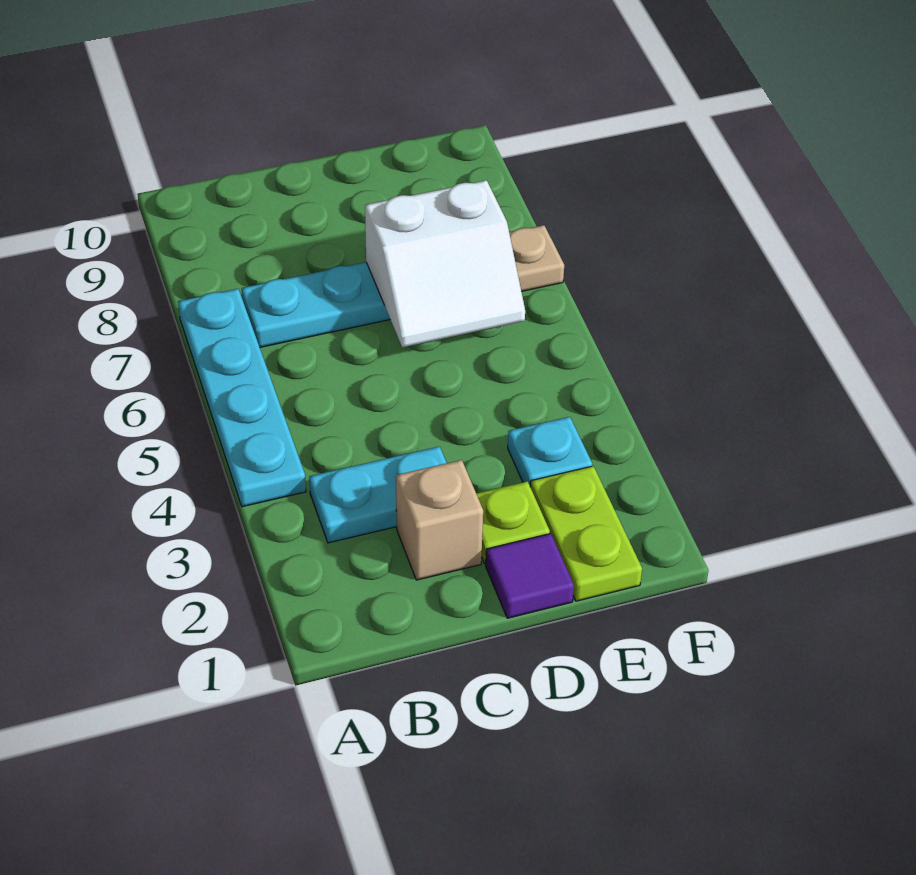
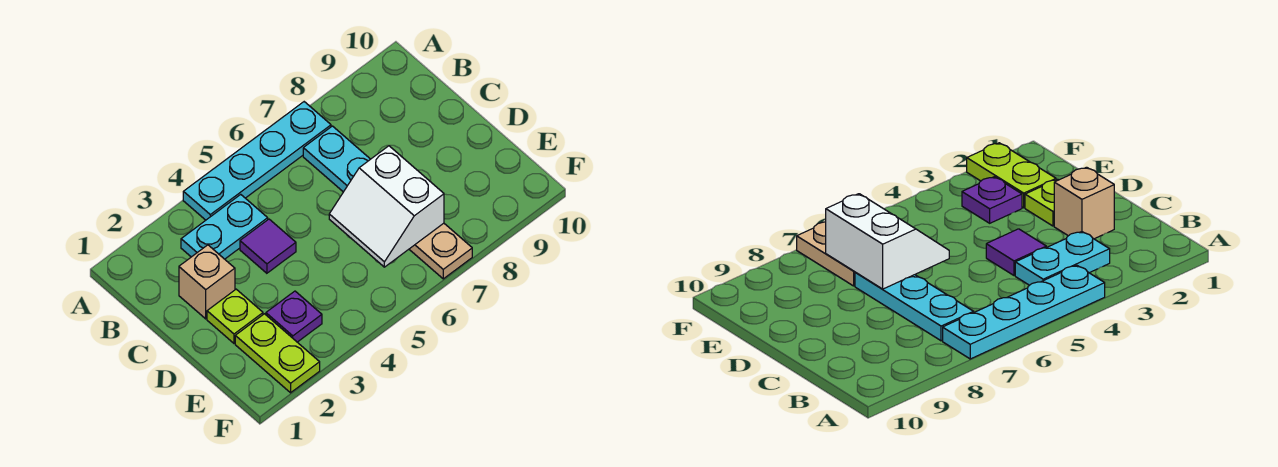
cyan 1x2 plate [309,446,447,543] -> cyan 1x2 plate turned to [181,194,268,259]
purple 1x1 tile [486,534,574,618] -> purple 1x1 tile moved to [240,219,296,273]
lime 1x2 plate [530,466,642,601] -> lime 1x2 plate turned to [235,314,320,393]
cyan 1x1 plate [508,417,592,486] -> purple 1x1 plate [266,291,322,342]

